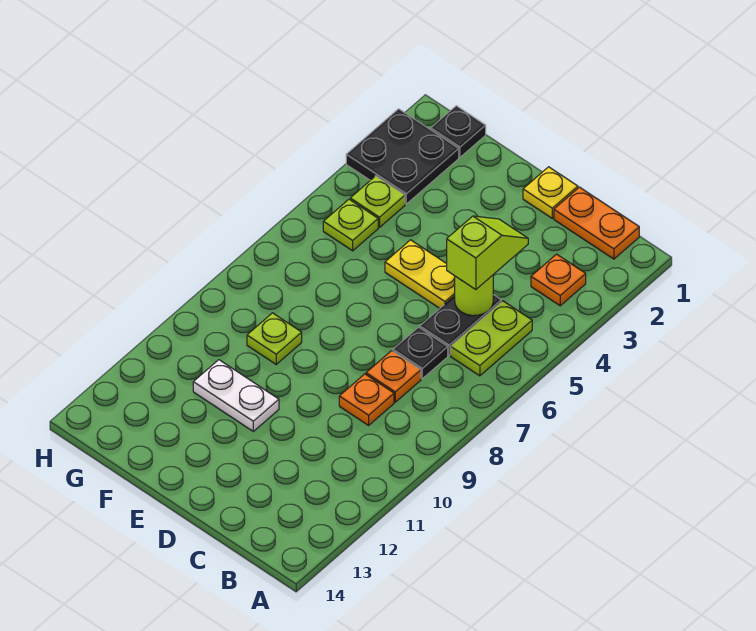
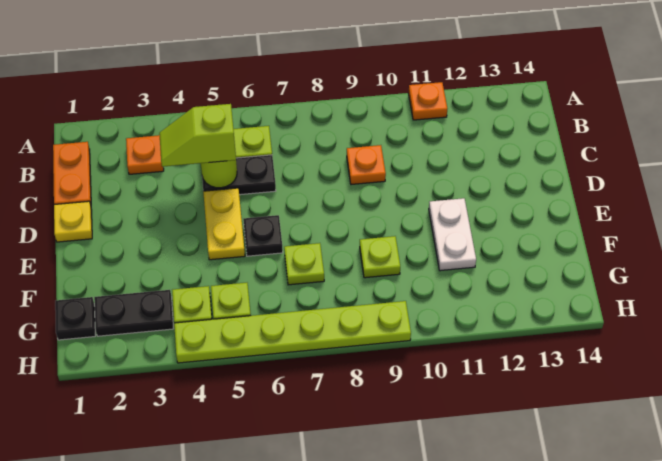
black 1x1 plate [393,327,448,379] -> black 1x1 plate moved to [243,215,283,256]
orange 1x1 plate [366,351,421,402] -> orange 1x1 plate moved to [408,82,447,120]
none -> lime 1x1 plate [284,243,324,285]
black 2x2 plate [346,109,459,204] -> black 1x2 plate [94,290,173,336]
none -> lime 1x6 plate [174,301,411,363]

